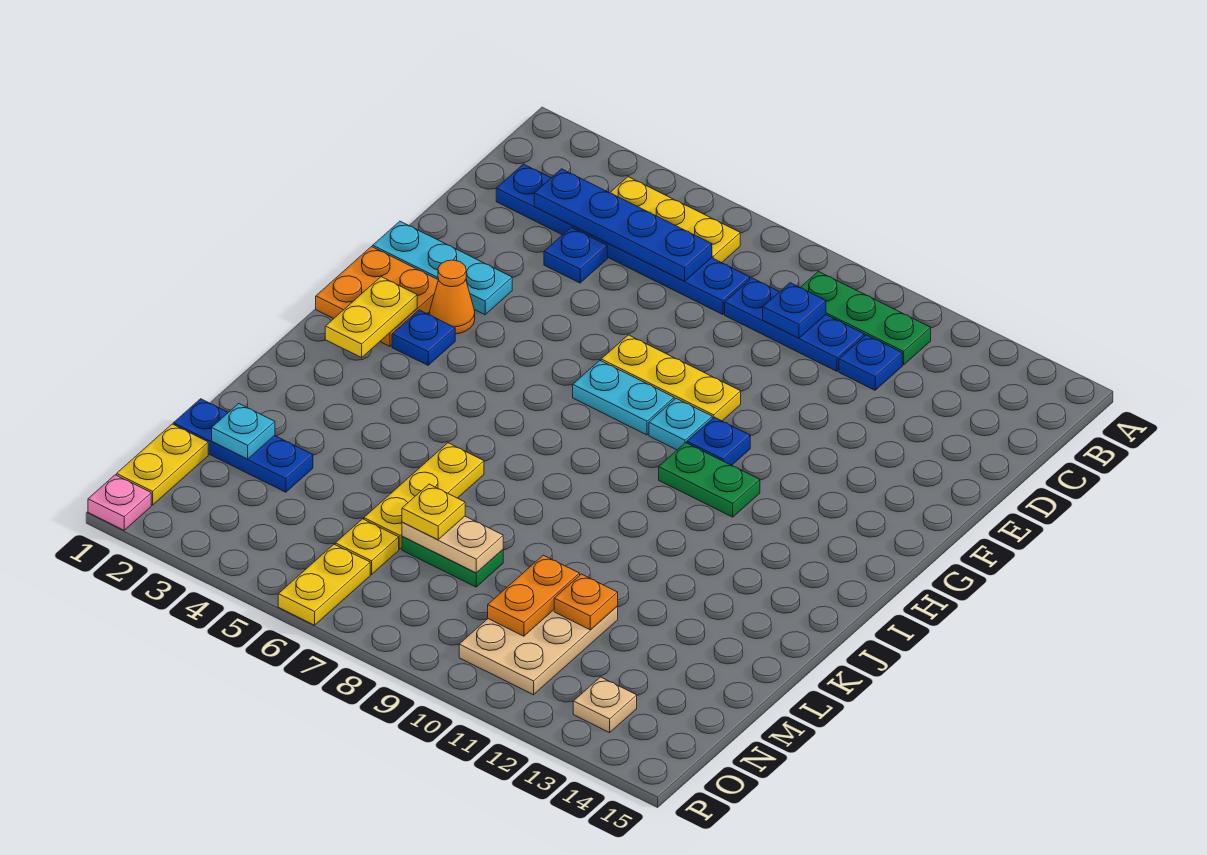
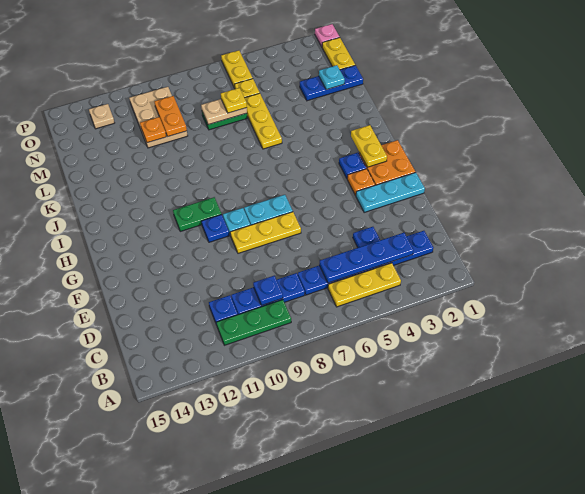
orange 1x1 cone [429,260,475,334] -> orange 1x1 plate [347,169,375,195]

